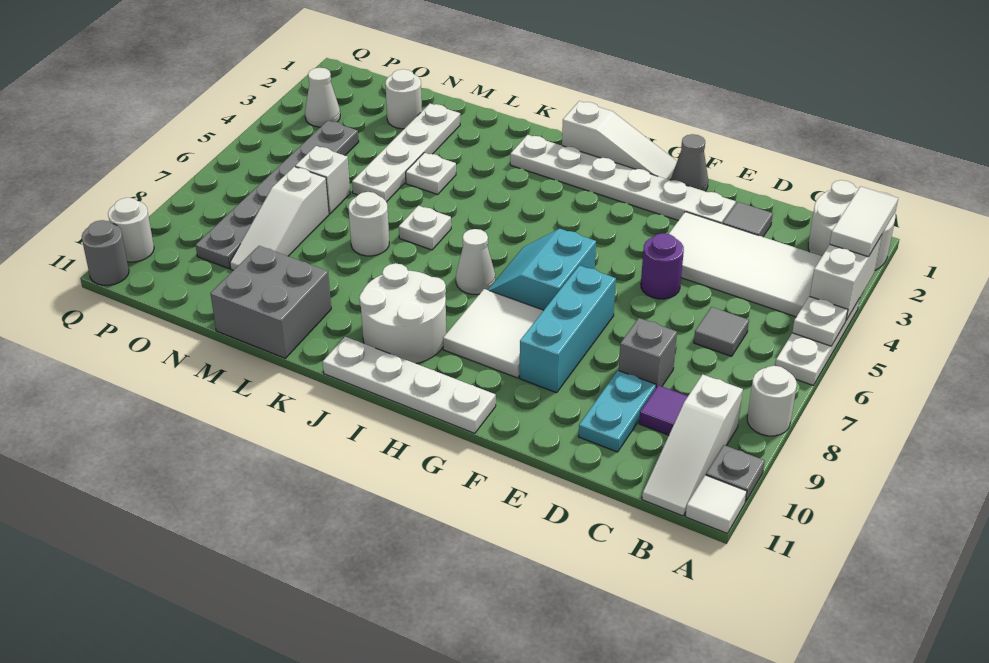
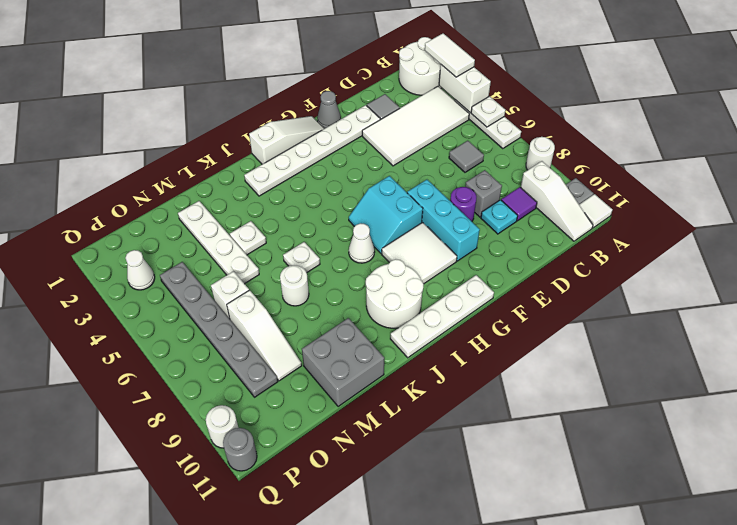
cyan 1x2 plate [578,370,656,452] -> cyan 1x1 plate [481,200,518,234]
purple 1x1 round brick [641,233,684,299] -> purple 1x1 round brick moved to [450,187,477,221]
white 1x1 round brick [385,69,422,129] -> none

